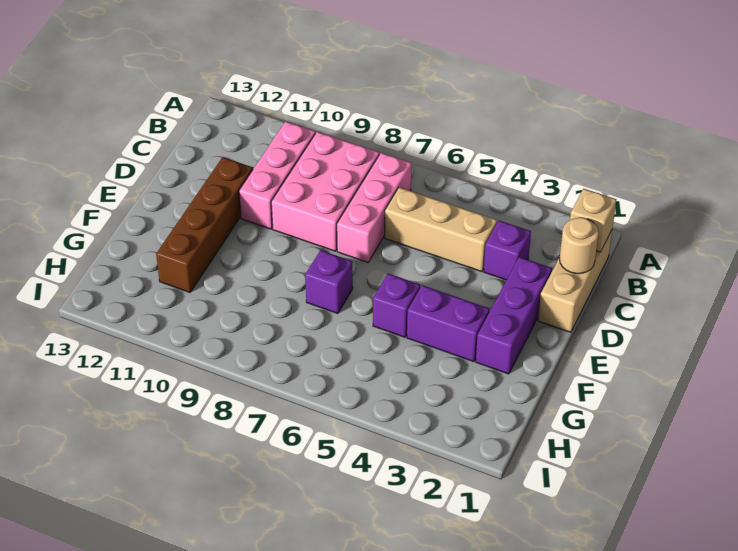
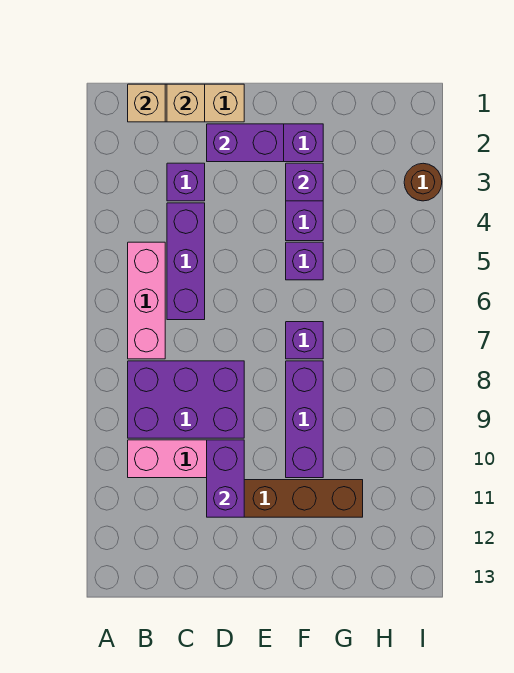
pink 1x3 brick [337,153,412,262] -> pink 1x3 brick turned to [128,242,165,359]
pink 2x3 brick [271,132,379,251] -> purple 2x3 brick [128,361,244,438]
tan 1x1 round brick [560,218,599,274] -> tan 1x1 brick [167,84,205,122]
tan 1x3 brick [385,187,497,272] -> purple 1x3 brick [167,203,205,320]
none -> purple 1x2 brick [207,124,284,162]
none -> purple 1x2 brick [207,440,244,517]
none -> purple 1x1 brick [286,163,323,201]
none -> purple 1x3 brick [286,361,323,478]
none -> brown 1x1 round brick [404,163,442,201]

